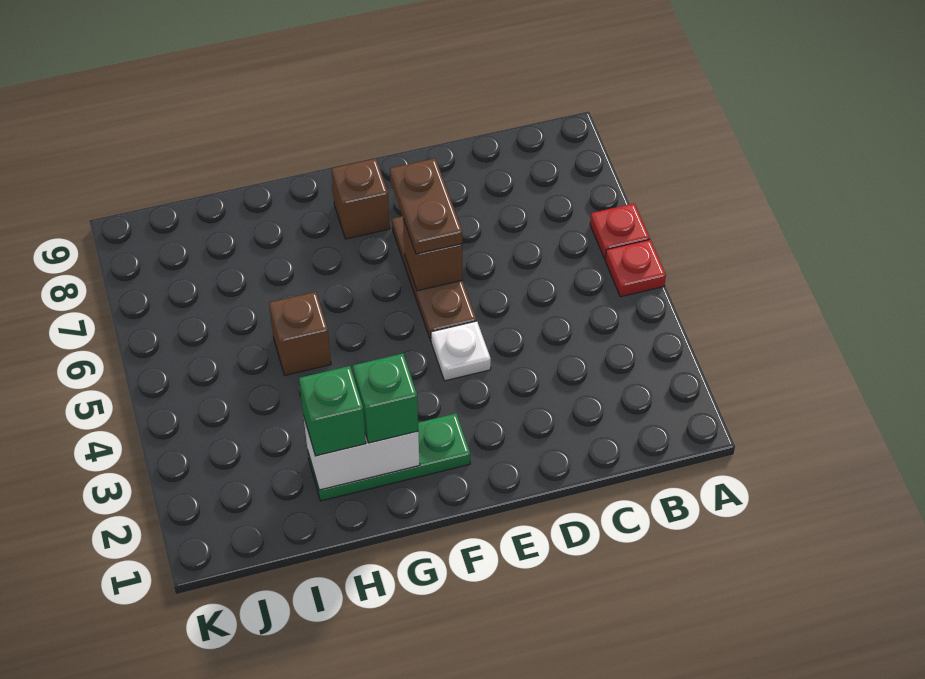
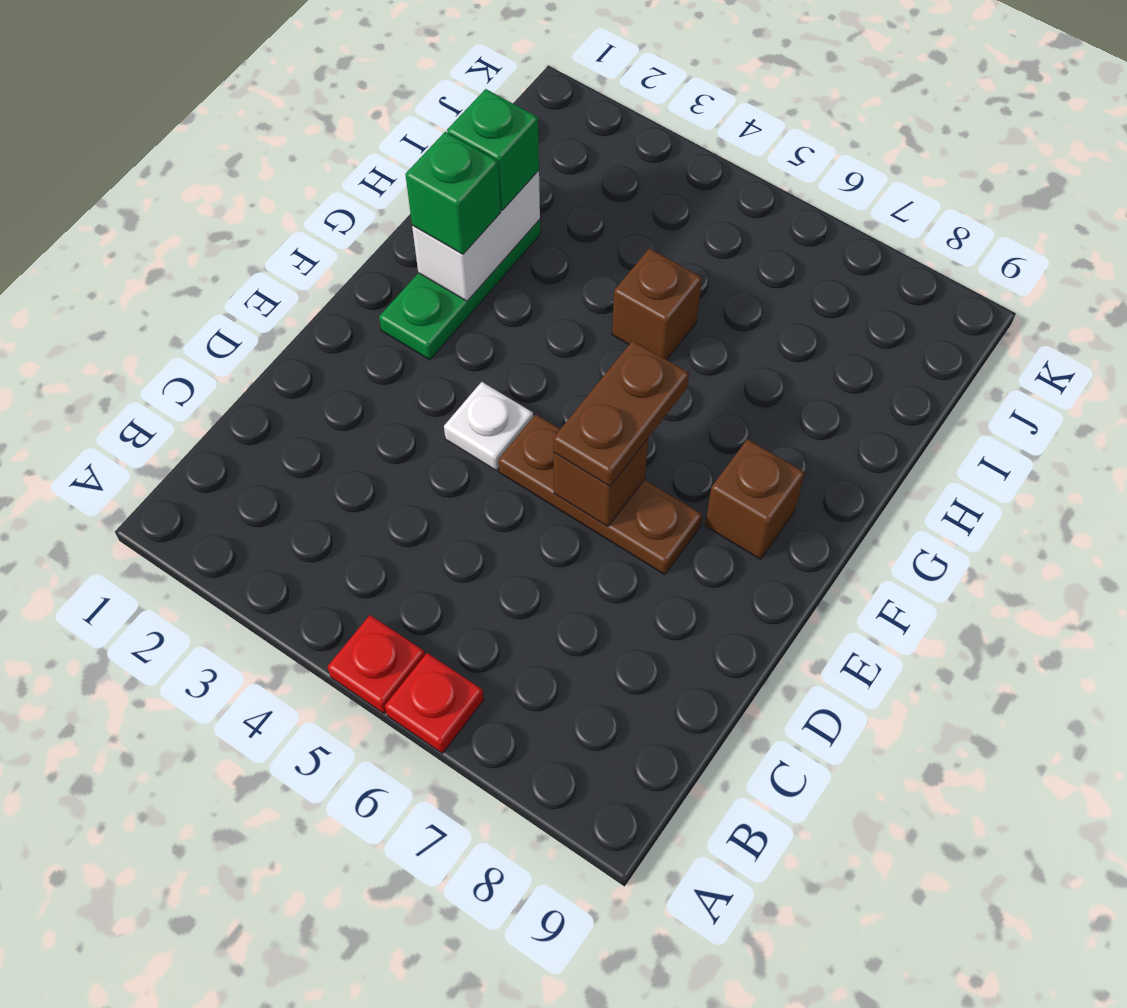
brown 1x2 plate [390,158,462,254] -> brown 1x2 plate turned to [553,341,689,486]

